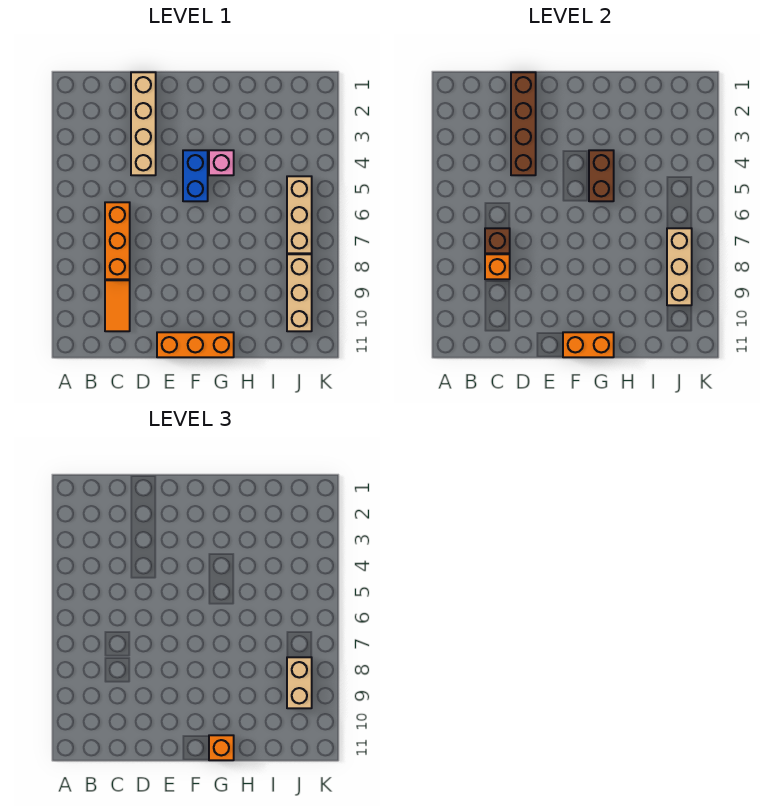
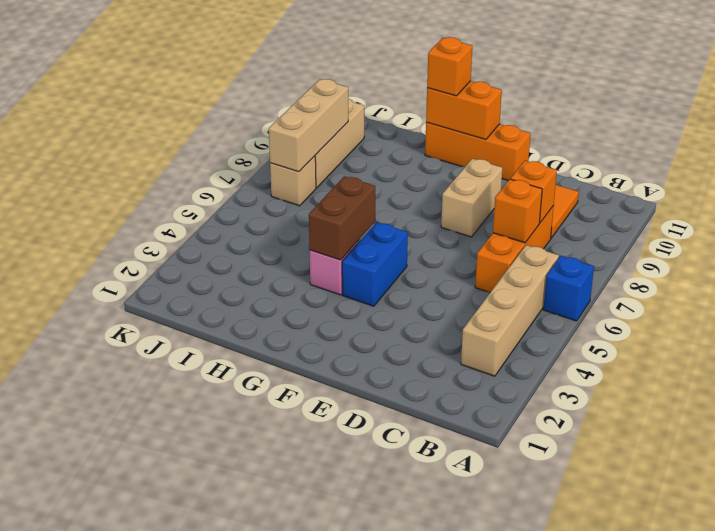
none -> blue 1x1 brick [543,256,594,321]
brown 1x1 brick [485,228,510,253] -> orange 1x1 brick [493,179,542,243]
tan 1x4 brick [131,72,156,175] -> tan 1x4 brick moved to [461,245,559,376]
brown 1x4 brick [511,72,536,175] -> none
tan 1x3 brick [287,176,312,253] -> tan 1x1 brick [270,156,316,206]
tan 1x2 brick [287,657,312,708] -> tan 1x2 brick moved to [441,159,502,237]

